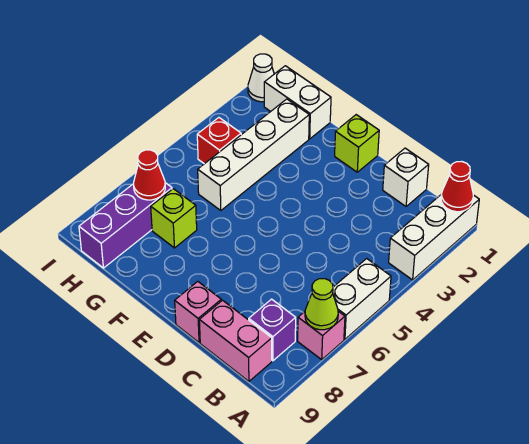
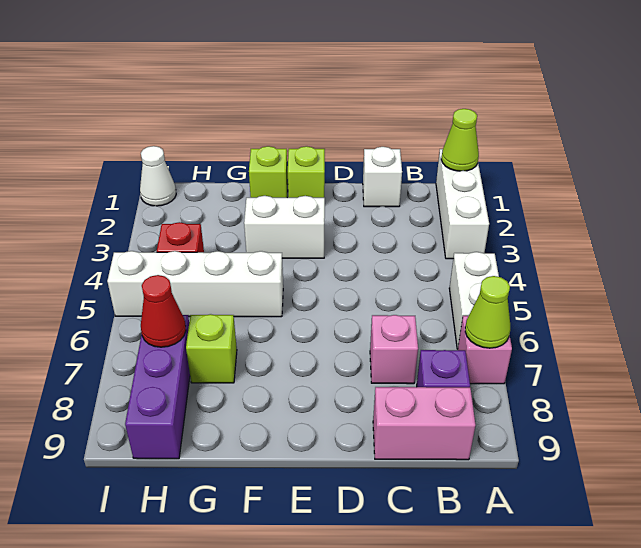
red 1x1 cone [441,161,473,212] -> lime 1x1 cone [441,109,479,171]
pink 1x1 brick [175,281,221,343] -> pink 1x1 brick moved to [370,315,418,384]
none -> lime 1x1 brick [249,146,288,198]
white 1x2 brick [264,66,331,139] -> white 1x2 brick moved to [244,196,325,258]
white 1x4 brick [198,99,309,211] -> white 1x4 brick turned to [107,251,283,317]

